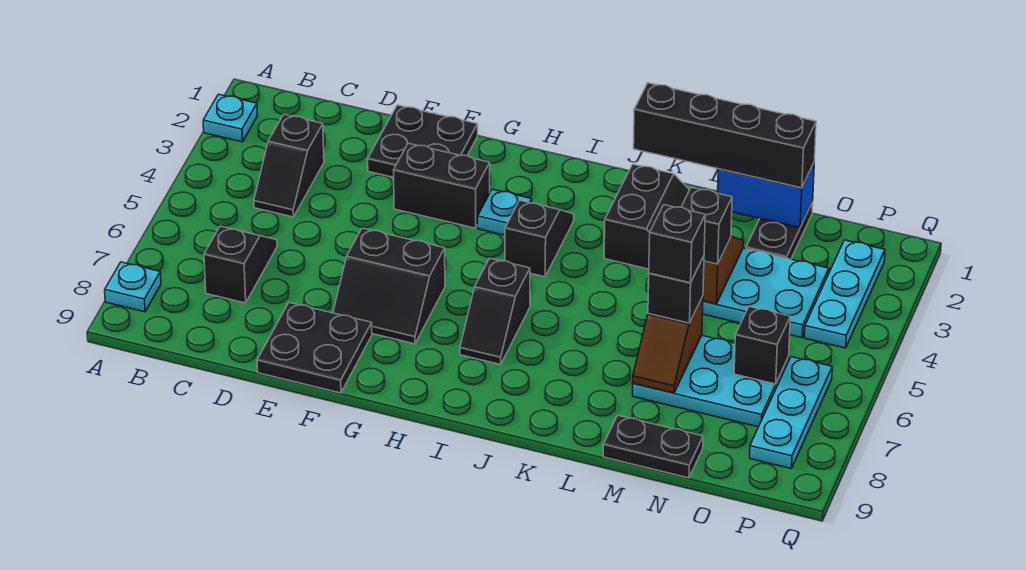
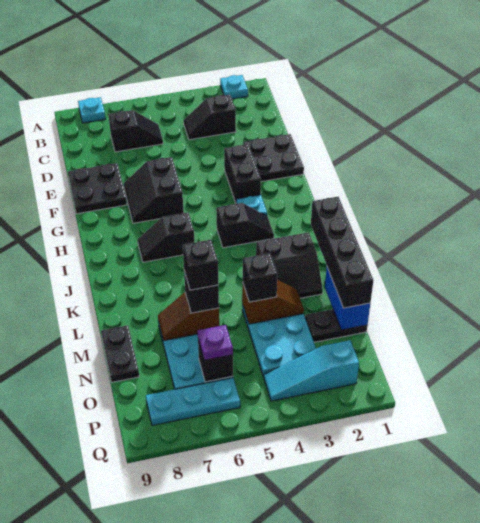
none -> purple 1x1 plate [198,325,233,360]
cyan 1x3 plate [805,240,885,348] -> cyan 1x3 slope [264,340,359,401]

